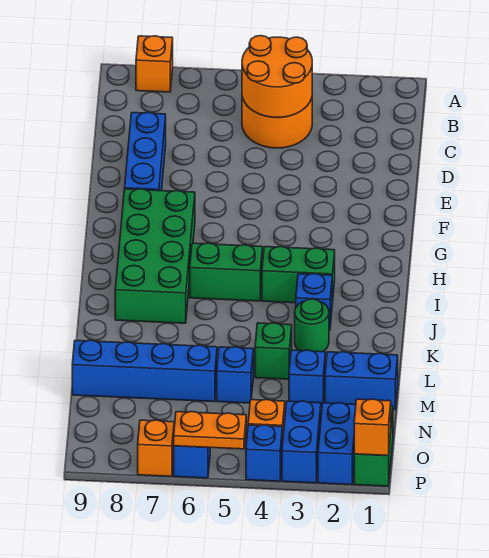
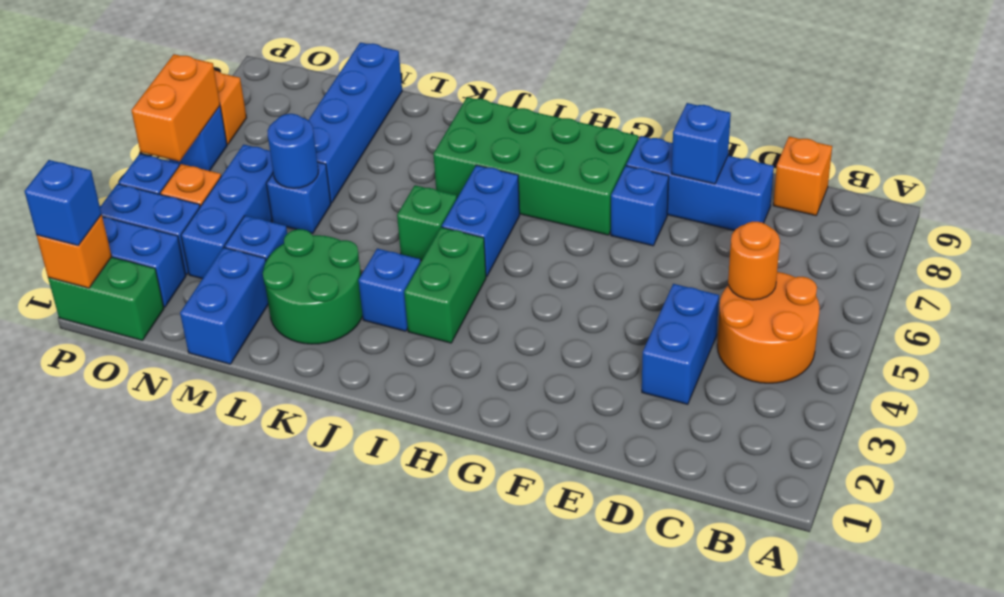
orange 1x1 brick [136,36,173,92] -> orange 1x1 brick moved to [773,137,832,216]
orange 2x2 round brick [242,36,312,117] -> orange 1x1 round brick [728,222,780,300]
none -> blue 1x2 brick [642,284,719,404]
none -> blue 1x1 brick [672,103,731,184]
none -> blue 1x1 brick [611,166,669,246]
green 1x2 brick [190,243,262,301] -> blue 1x2 brick [442,165,520,277]
green 1x1 round brick [295,299,329,352] -> green 2x2 round brick [263,229,363,344]
green 1x1 brick [255,323,292,379] -> green 1x1 brick moved to [397,185,457,261]
none -> blue 1x1 round brick [267,114,318,188]
none -> blue 1x3 brick [181,145,273,279]
none -> blue 1x1 brick [24,160,101,246]
orange 1x2 plate [174,412,246,449] -> orange 1x2 brick [131,54,220,161]

